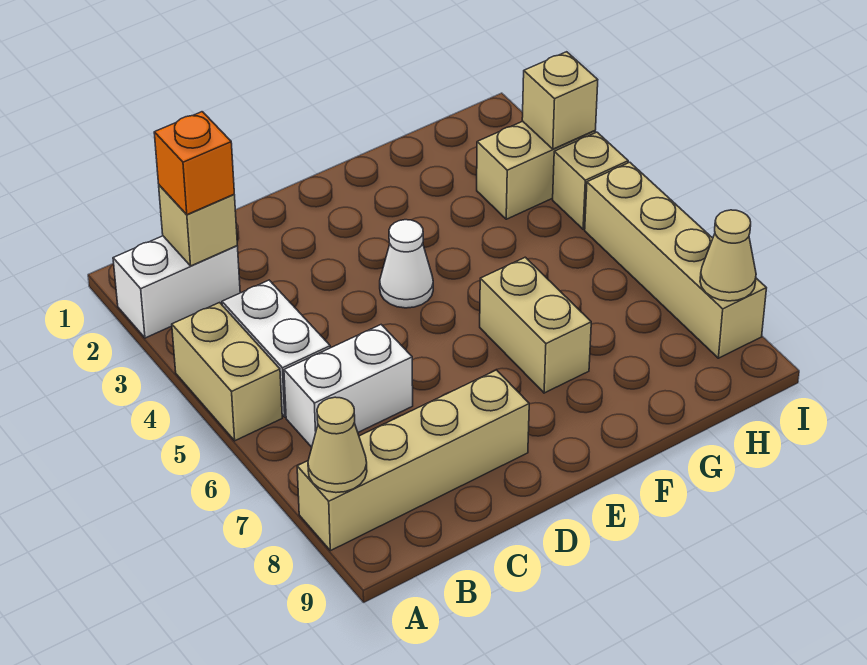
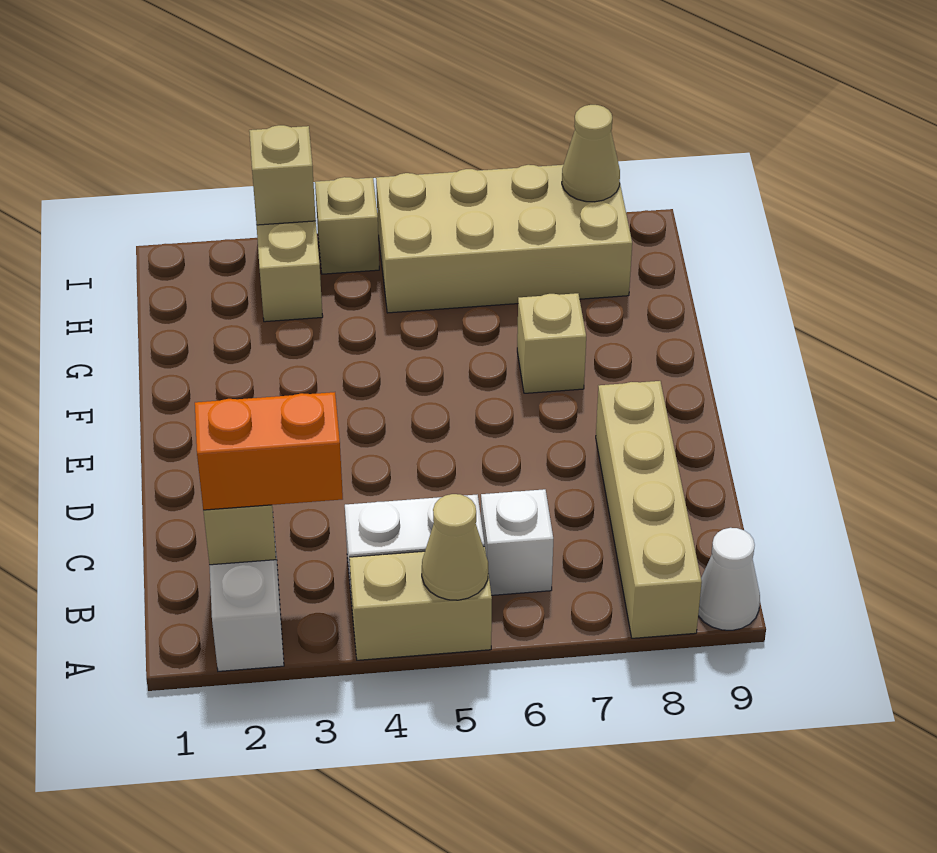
tan 1x1 cone [308,397,367,493] -> tan 1x1 cone moved to [422,494,488,600]
orange 1x1 brick [154,112,234,215] -> orange 1x2 brick [195,392,343,510]
white 1x2 brick [284,325,413,447] -> white 1x1 brick [481,489,553,595]
white 1x1 cone [380,220,433,308] -> white 1x1 cone moved to [698,528,760,630]
tan 1x2 brick [480,257,591,393] -> tan 1x1 brick [517,293,586,393]
tan 1x4 brick [585,162,766,358] -> tan 2x4 brick [376,165,632,313]

